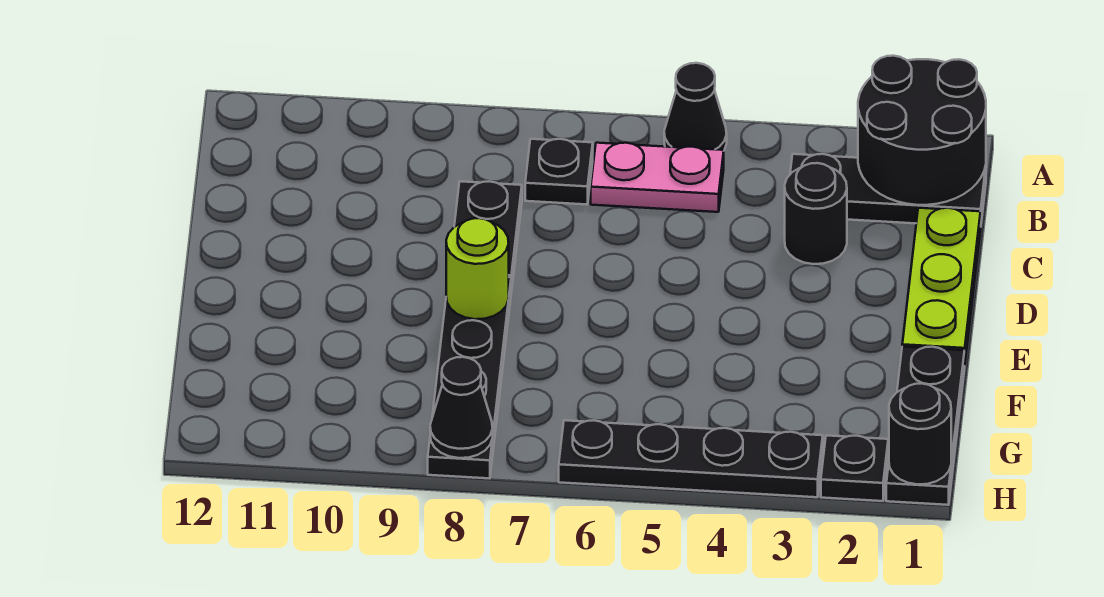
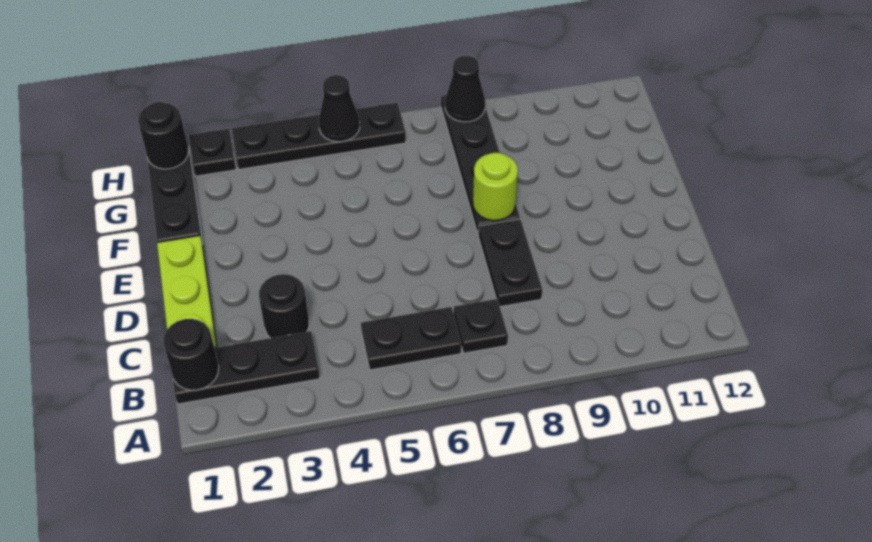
black 2x2 round brick [858,56,986,205] -> black 1x1 round brick [163,319,219,390]
black 1x1 cone [664,63,727,150] -> black 1x1 cone moved to [319,75,360,142]
pink 1x2 plate [591,143,724,212] -> black 1x2 plate [361,307,461,370]

